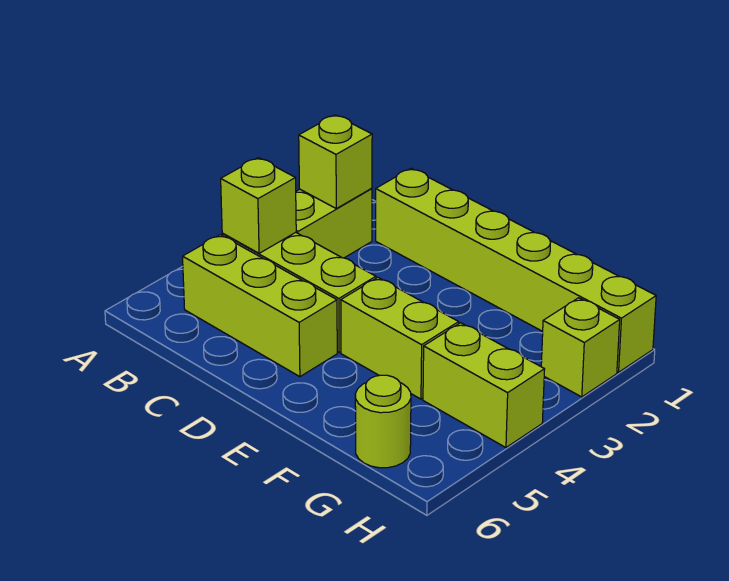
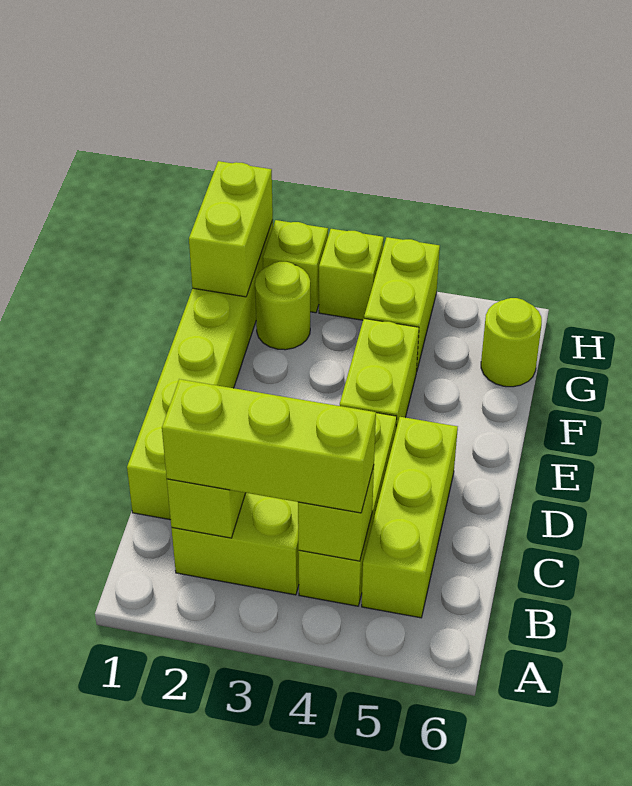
none -> lime 1x3 brick [162,379,376,513]
none -> lime 1x2 brick [189,161,273,297]
none -> lime 1x1 round brick [255,262,310,350]
none -> lime 1x1 brick [319,229,384,320]

